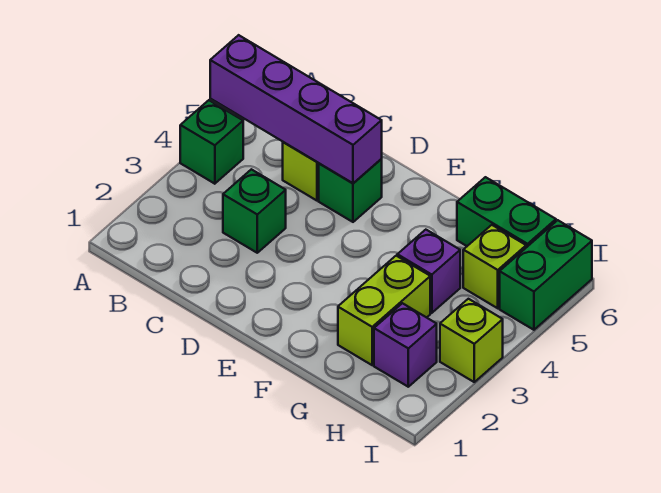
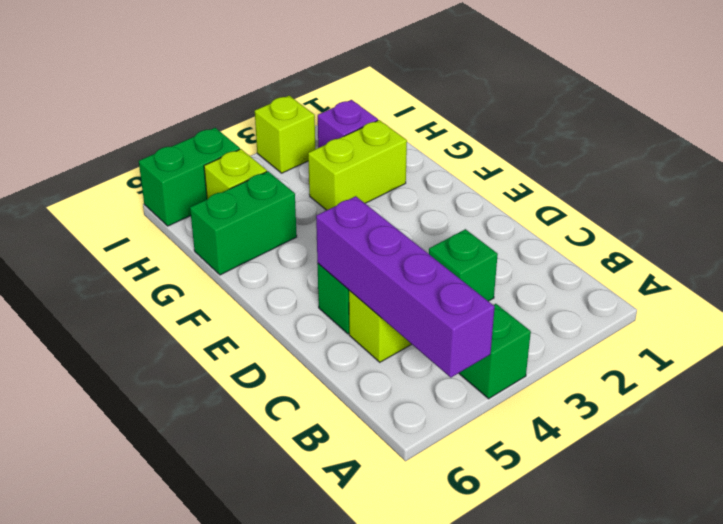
purple 1x1 brick [397,230,460,313] -> none
green 1x2 brick [457,177,556,247] -> green 1x2 brick turned to [190,171,297,275]

